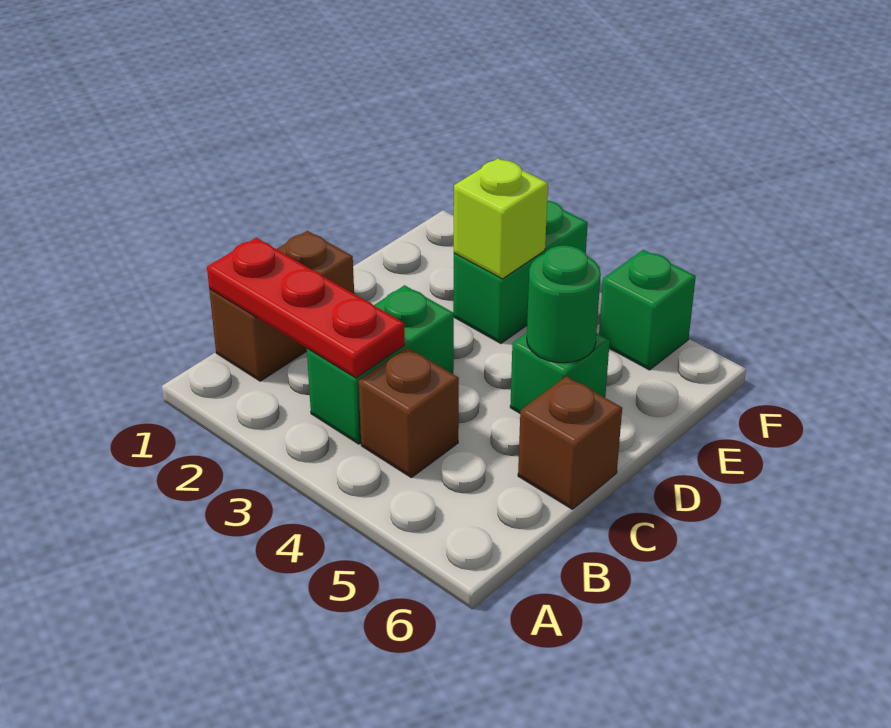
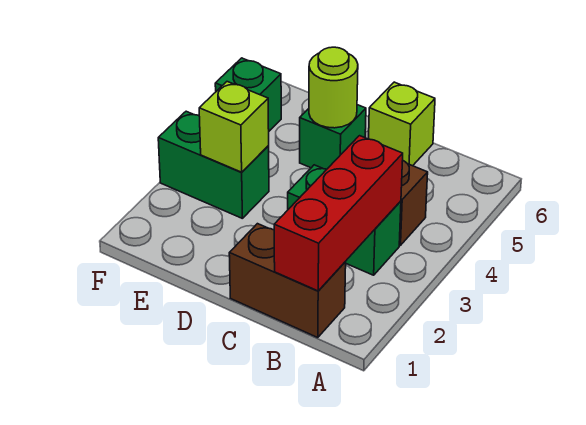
red 1x3 plate [207,238,405,378] -> red 1x3 brick [274,136,403,291]
brown 1x1 brick [518,376,622,509] -> lime 1x1 brick [369,82,435,166]
green 1x1 round brick [527,245,601,363] -> lime 1x1 round brick [309,47,358,128]

